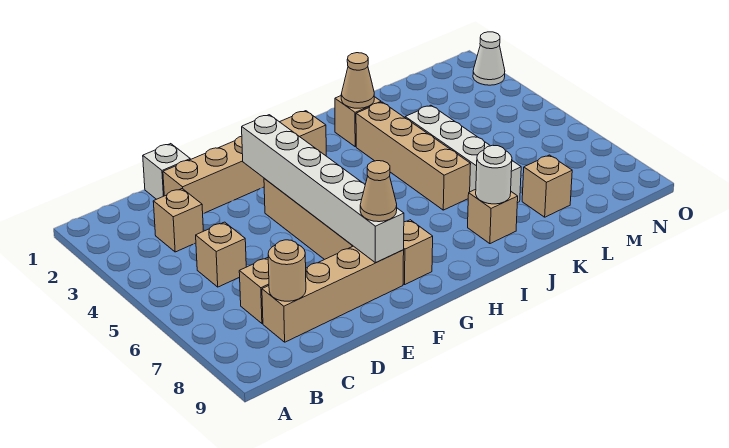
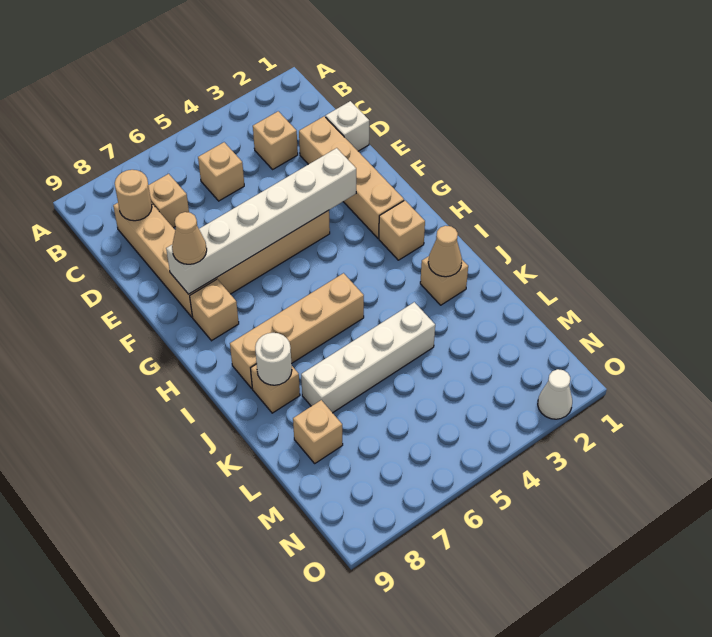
tan 1x4 brick [356,102,471,210] -> tan 1x4 brick moved to [230,273,364,388]

